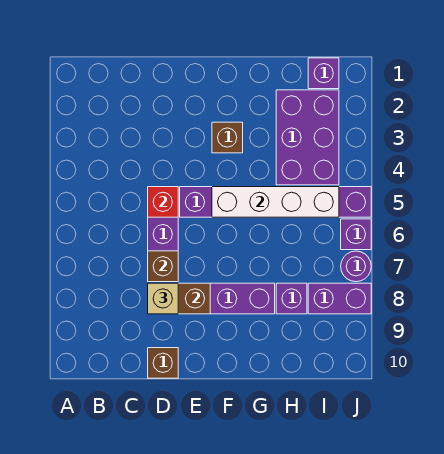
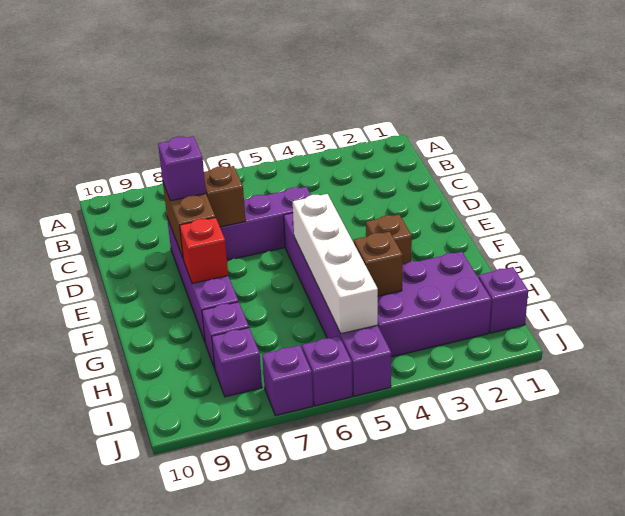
red 1x1 brick [148,187,178,217] -> red 1x1 brick moved to [180,217,228,283]
tan 1x1 brick [148,283,178,314] -> purple 1x1 brick [158,136,206,201]
brown 1x1 brick [148,348,178,378] -> brown 1x1 brick moved to [354,232,403,296]
purple 1x2 brick [308,283,371,314] -> purple 1x1 brick [212,328,262,397]
purple 1x1 round brick [341,251,371,282] -> purple 1x1 brick [262,345,313,416]

